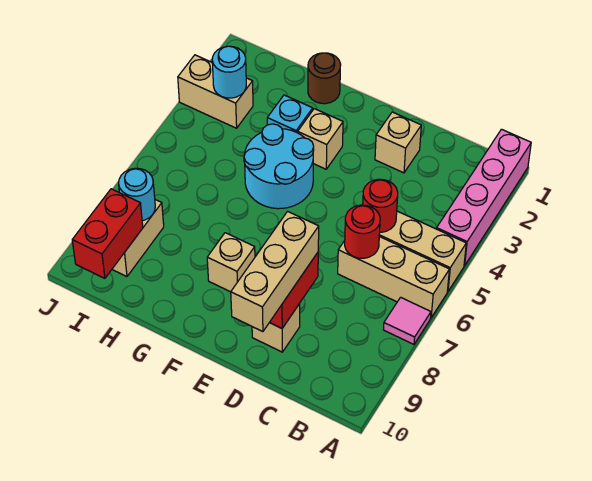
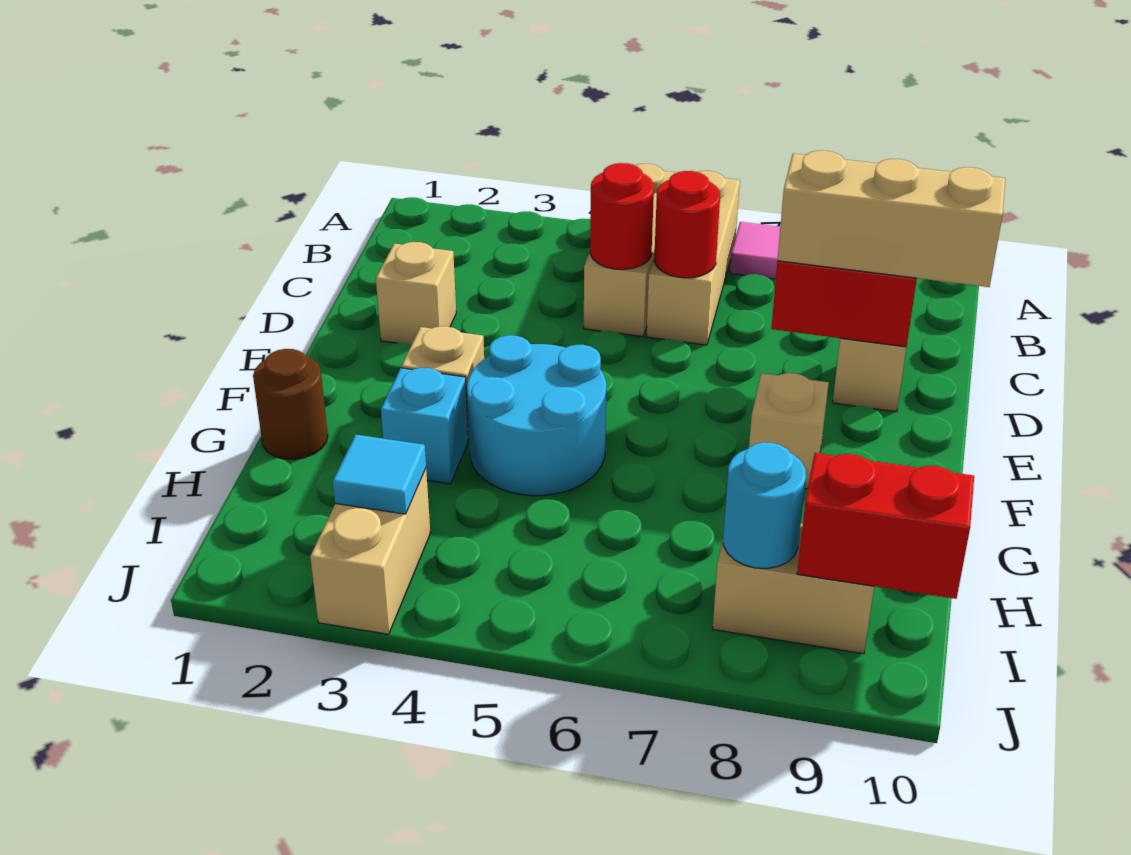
pink 1x4 brick [437,129,531,266] -> none
cyan 1x1 round brick [212,46,246,98] -> cyan 1x1 tile [333,435,426,514]

